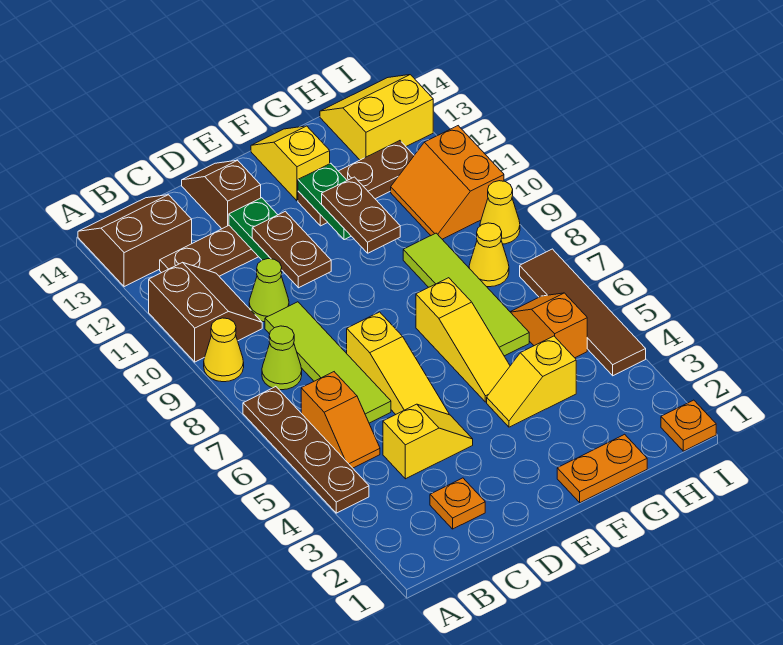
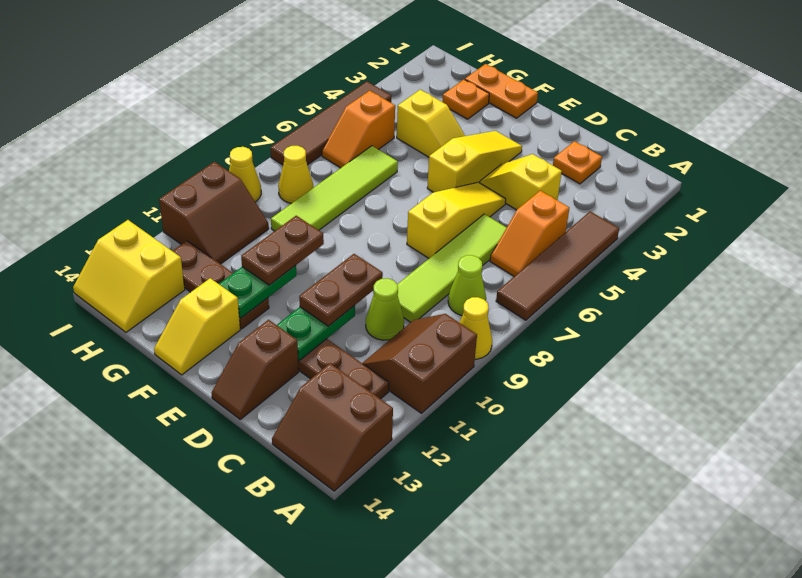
brown 1x4 plate [243,387,369,513] -> brown 1x4 tile [496,211,619,320]
orange 1x2 slope [301,372,380,468] -> orange 1x2 slope turned to [490,191,569,276]
yellow 1x3 slope [416,278,510,402] -> yellow 1x3 slope moved to [427,131,522,192]
orange 2x2 slope [391,126,504,239] -> brown 2x2 slope [159,162,269,264]
orange 1x1 plate [661,400,716,451] -> orange 1x1 plate moved to [443,80,489,119]

